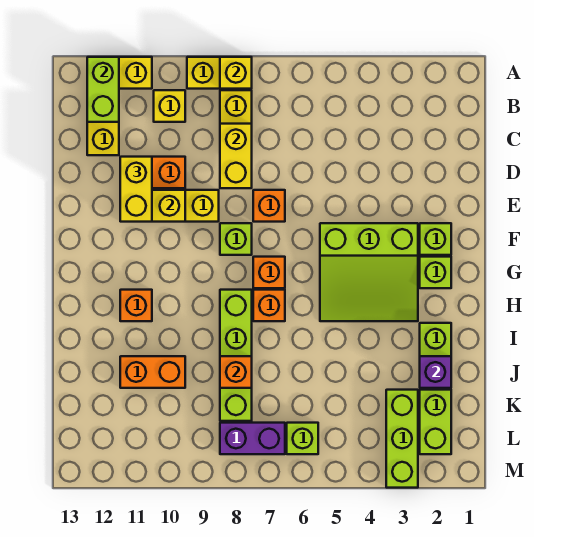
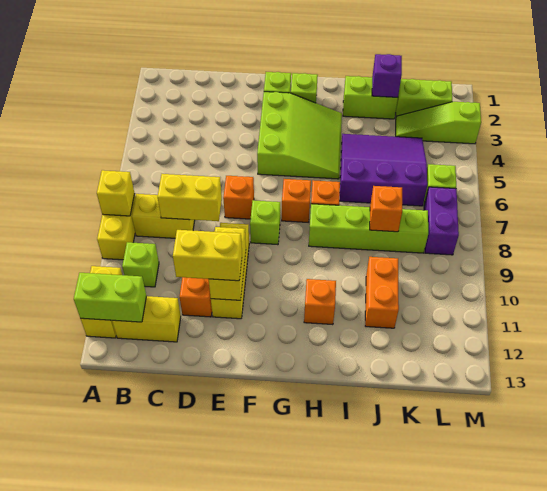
yellow 1x1 brick [154,90,185,122] -> lime 1x1 brick [122,242,159,287]
none -> purple 3x3 slope [339,134,427,206]
lime 1x3 brick [386,390,418,488] -> lime 1x3 slope [396,102,481,144]

